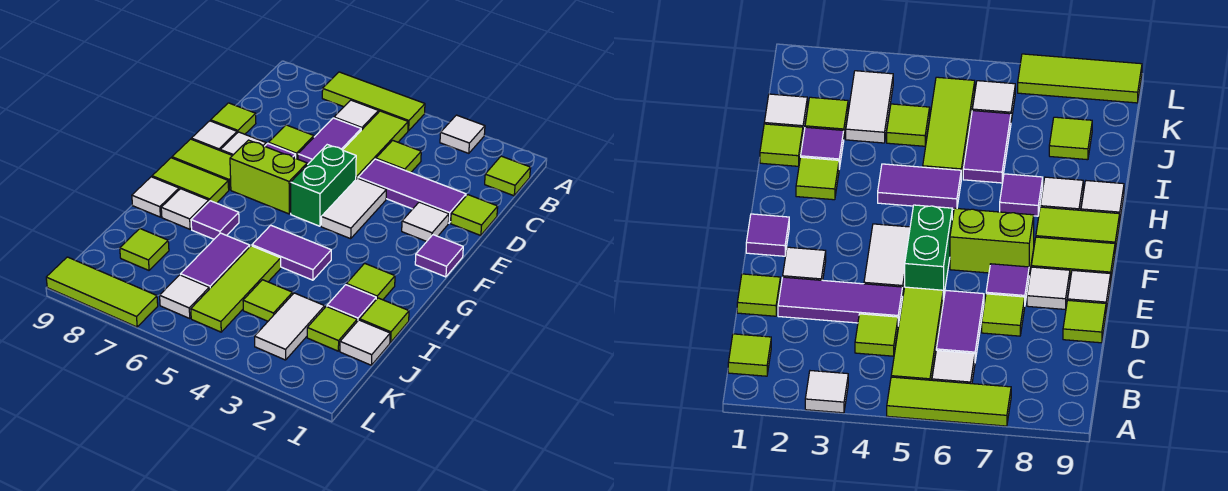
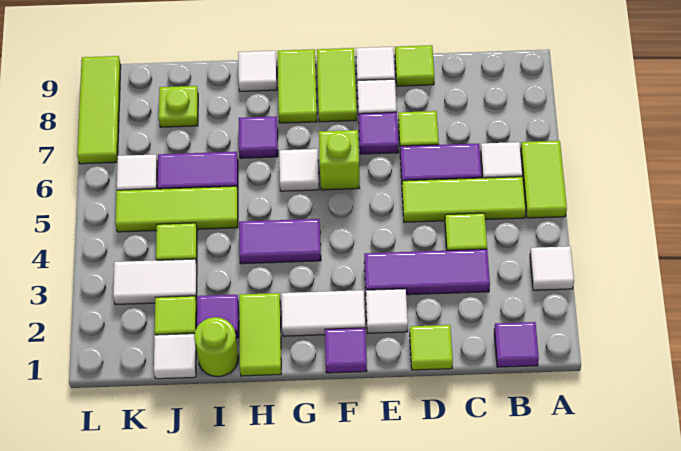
lime 1x3 tile [322,72,425,131] -> lime 1x2 tile [521,141,567,218]
lime 1x1 tile [485,156,531,196] -> purple 1x1 tile [494,322,539,367]
purple 1x3 tile [358,159,466,223] -> purple 1x3 tile turned to [364,249,490,295]
white 1x2 tile [321,178,386,239] -> white 1x2 tile moved to [282,290,365,336]
green 1x2 brick [291,145,356,226] -> none
lime 1x2 brick [230,140,307,214] -> lime 1x1 brick [319,130,359,190]
lime 1x1 tile [346,263,395,300] -> lime 1x2 tile [239,293,281,376]
purple 1x2 tile [252,225,331,280] -> purple 1x2 tile turned to [239,219,321,264]
white 1x1 tile [161,189,209,229] -> white 1x1 tile moved to [279,149,319,191]
lime 1x1 tile [360,298,409,342] -> lime 1x1 round brick [194,317,239,377]
lime 1x1 tile [120,229,169,270] -> lime 1x1 plate [159,86,198,127]

